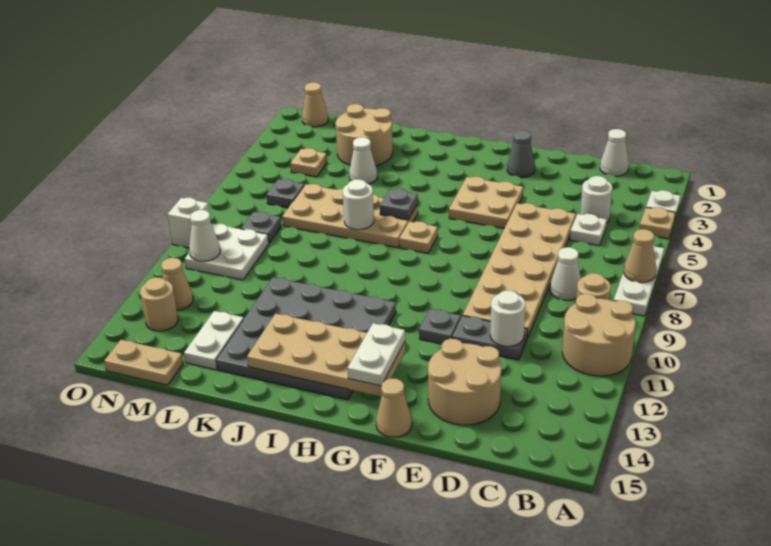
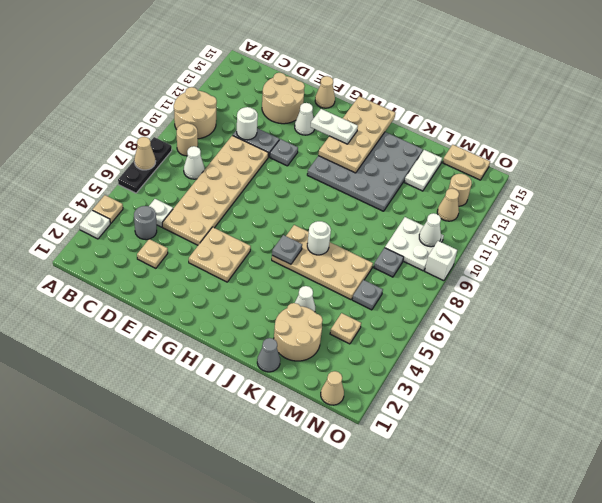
white 1x3 plate [614,245,664,316] -> black 1x3 plate [118,137,172,193]
white 1x1 cone [600,129,629,176] -> white 1x1 cone moved to [295,103,315,135]
white 1x1 round brick [580,176,612,222] -> grey 1x1 round brick [134,206,157,240]
grey 1x1 cone [507,130,535,178] -> grey 1x1 cone moved to [257,338,280,372]
tan 2x4 plate [247,314,405,397] -> tan 2x4 plate turned to [318,96,395,173]
white 1x2 plate [348,323,405,386] -> white 1x2 plate turned to [311,109,358,144]
tan 1x1 plate [399,221,438,253] -> tan 1x1 plate moved to [137,239,168,268]

